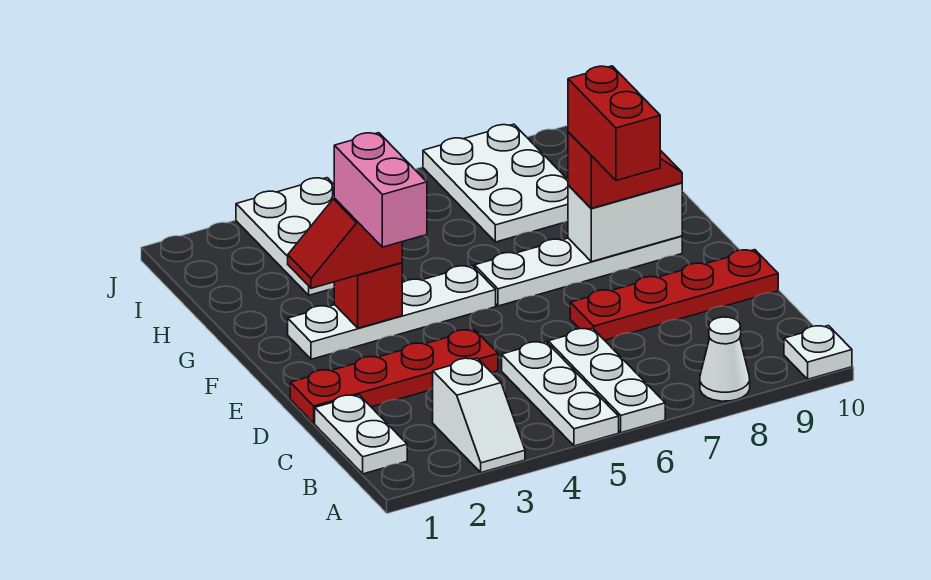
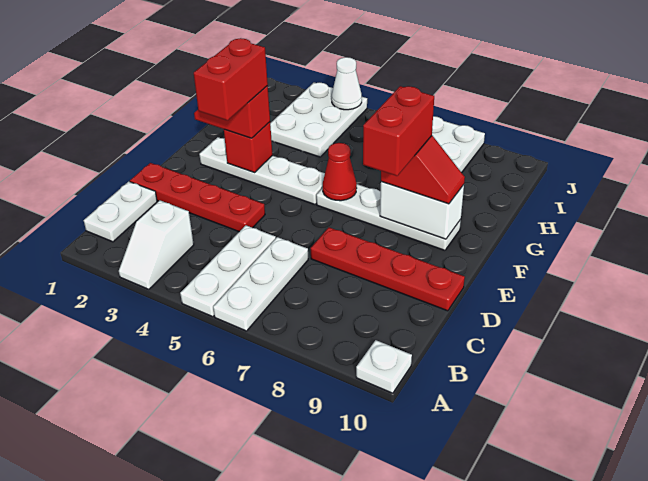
white 1x1 cone [700,317,750,401] -> white 1x1 cone moved to [332,57,362,110]
pink 1x2 brick [334,133,427,247] -> red 1x2 brick [194,38,268,120]
none -> red 1x1 cone [323,143,357,201]

